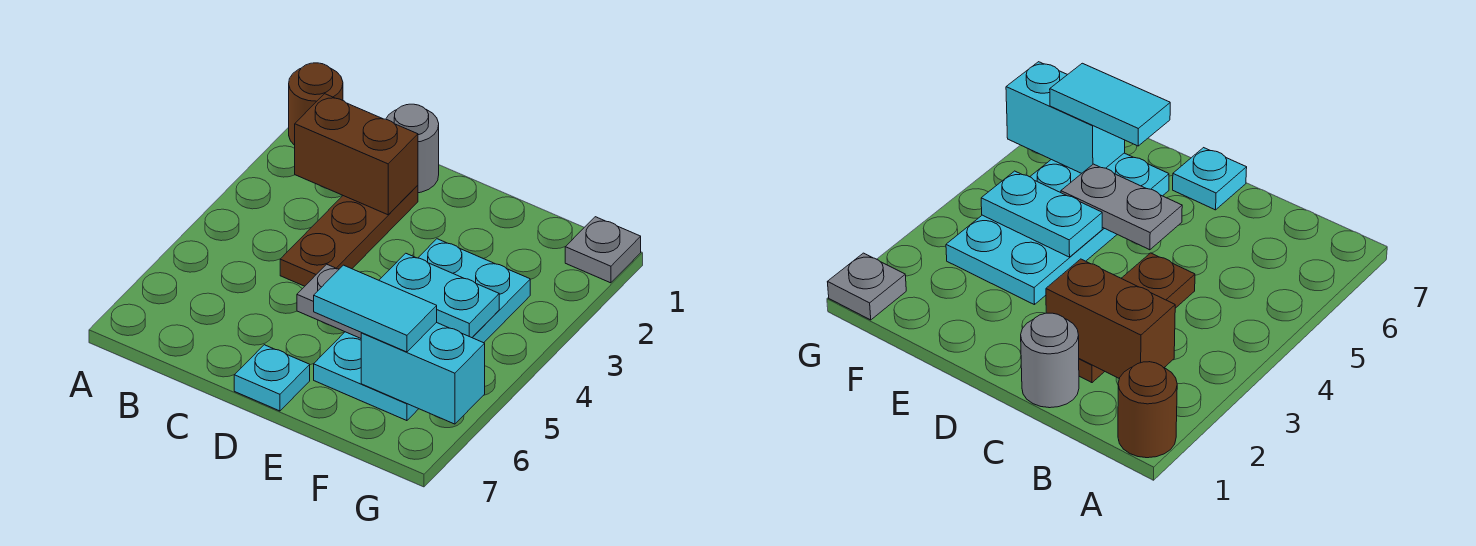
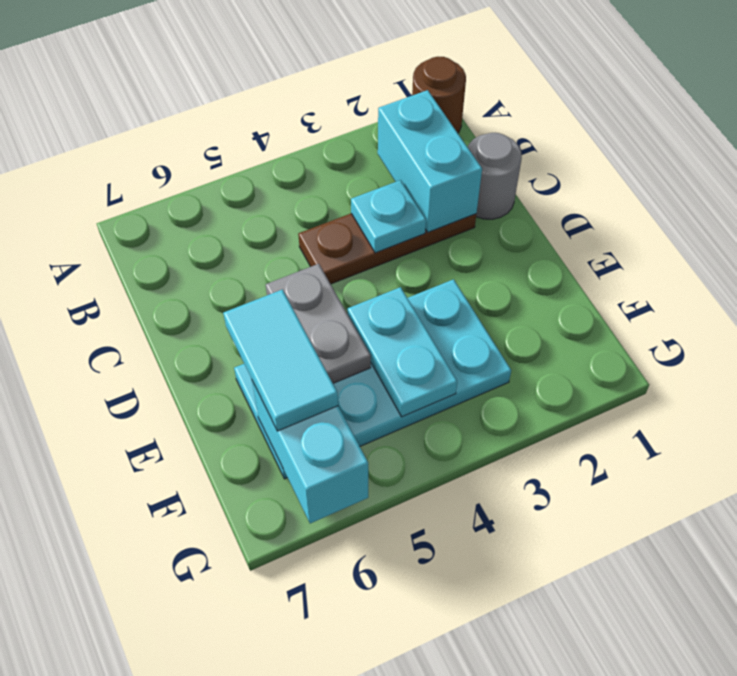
brown 1x2 brick [295,94,418,215] -> cyan 1x2 brick [378,90,482,232]
cyan 1x1 plate [234,345,310,411] -> cyan 1x1 plate moved to [351,180,426,253]
grey 1x1 plate [565,217,641,283] -> none

